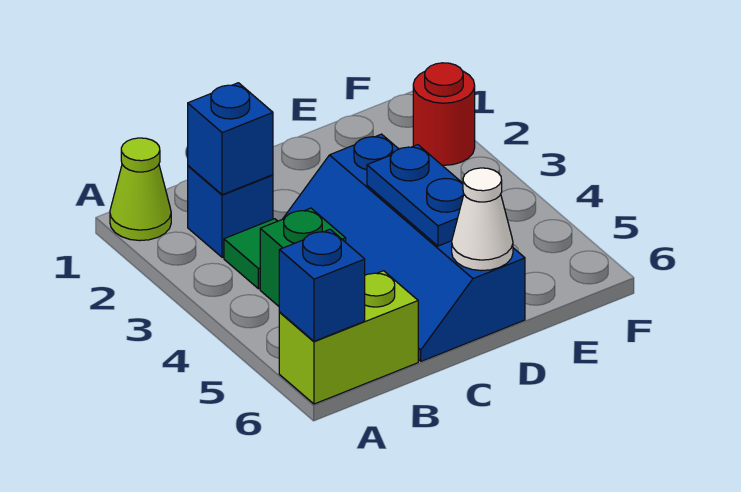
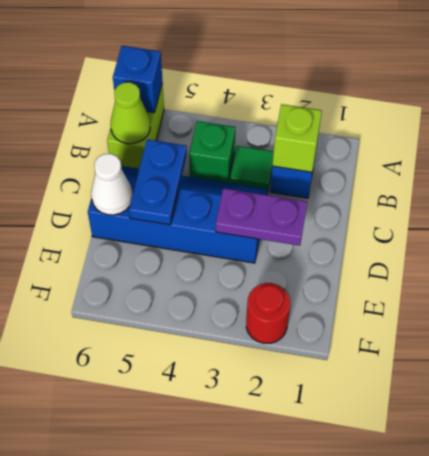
lime 1x1 cone [110,138,171,241] -> lime 1x1 cone moved to [110,82,150,144]
blue 1x1 brick [188,83,273,195] -> lime 1x1 brick [272,104,322,172]
none -> purple 1x2 plate [216,188,307,246]
blue 1x2 plate [367,145,464,246] -> blue 1x2 plate turned to [129,139,187,225]

